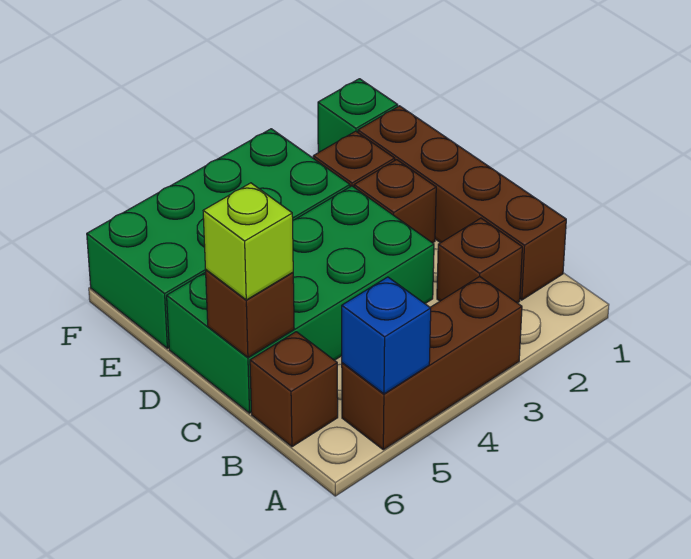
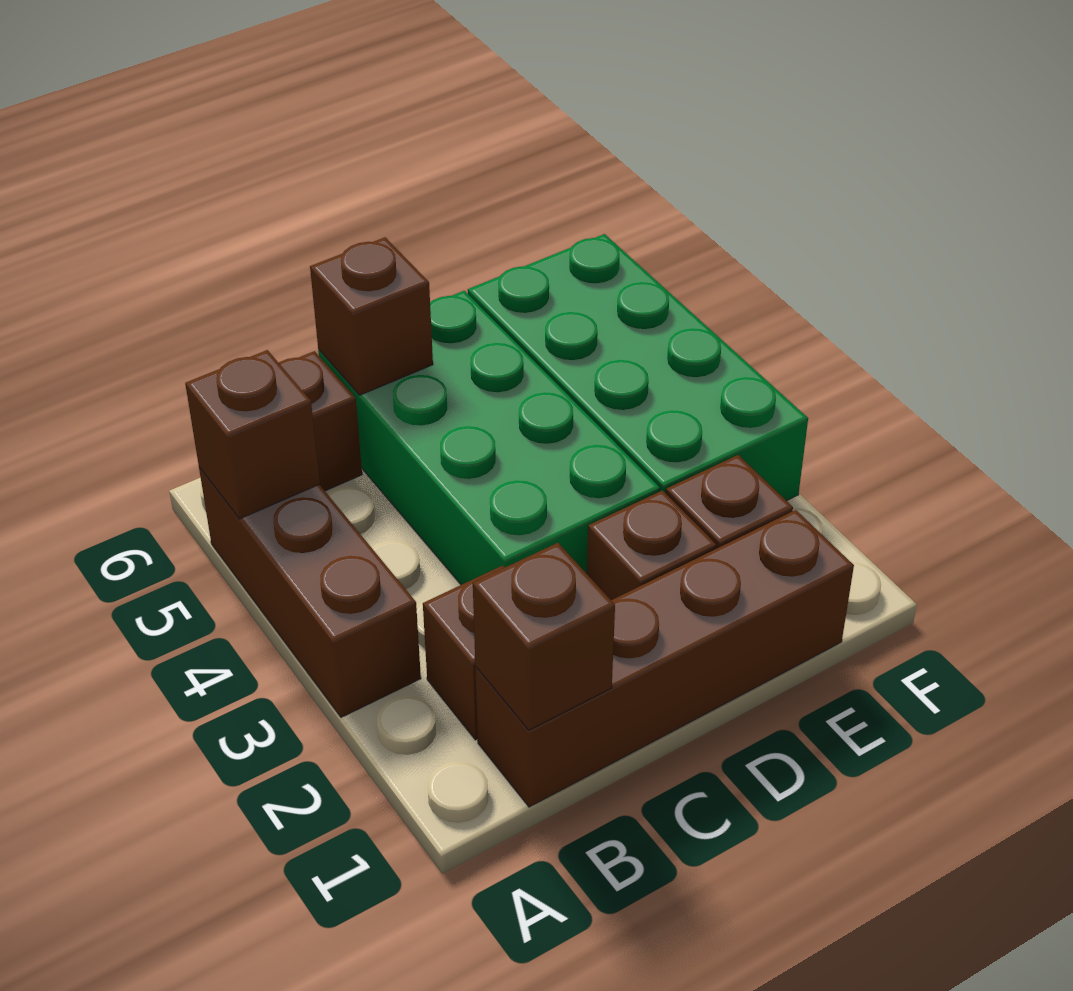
blue 1x1 brick [342,277,431,394] -> brown 1x1 brick [185,350,320,519]
none -> brown 1x1 brick [473,543,615,730]
lime 1x1 brick [203,183,293,300] -> none
green 1x1 brick [318,79,398,153] -> none

